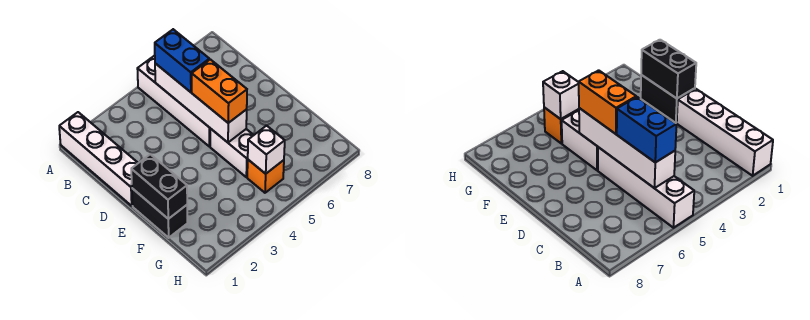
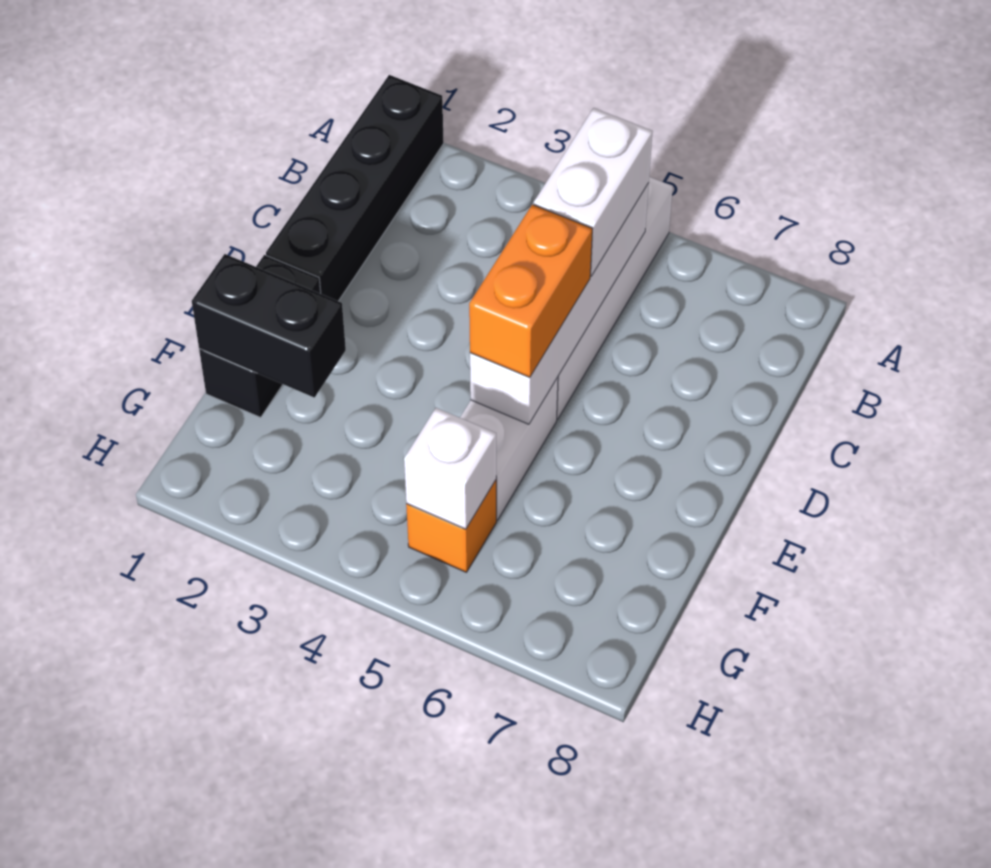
white 1x4 brick [59,112,138,206] -> black 1x4 brick [266,75,444,301]
blue 1x2 brick [155,29,209,92] -> white 1x2 brick [534,108,653,276]
black 1x2 brick [131,154,187,219] -> black 1x2 brick turned to [192,254,346,397]

